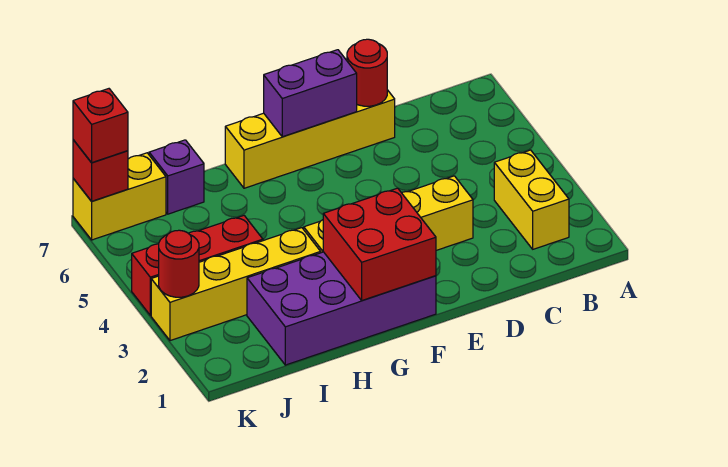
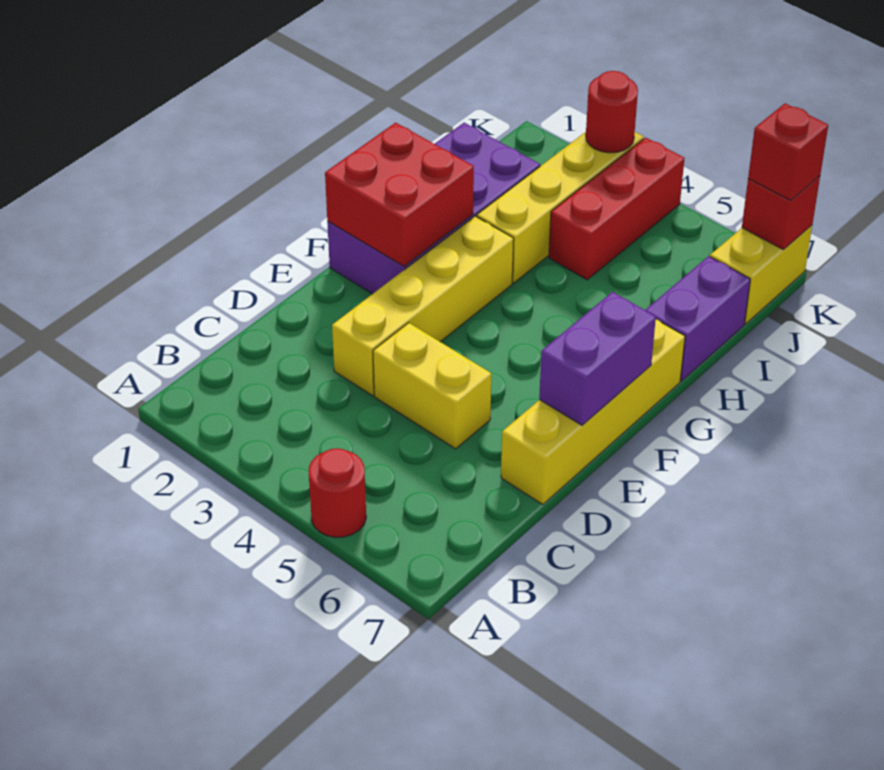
yellow 1x2 brick [494,150,569,249] -> yellow 1x2 brick moved to [373,323,491,449]
red 1x1 round brick [347,39,387,106] -> red 1x1 round brick moved to [309,448,366,537]
purple 1x1 brick [149,140,204,214] -> purple 1x2 brick [645,256,750,381]

